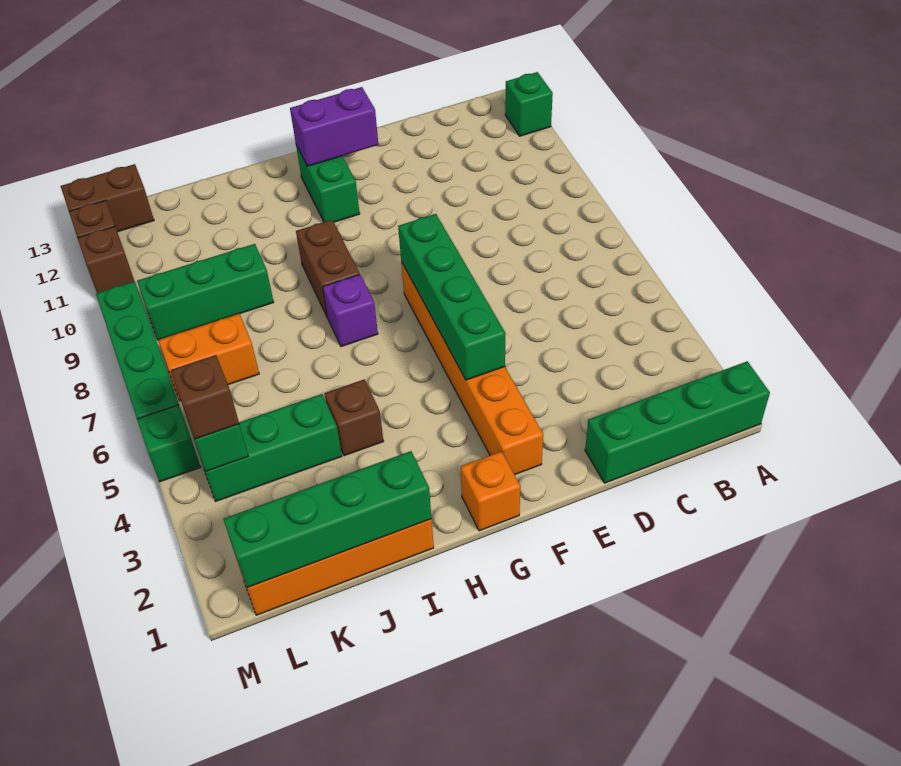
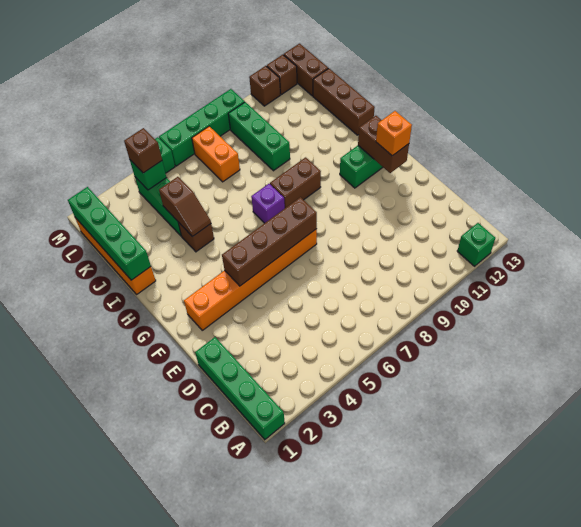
green 1x4 brick [398,214,505,380] -> brown 1x4 brick [222,197,317,286]
purple 1x2 brick [290,87,379,166] -> brown 1x2 brick [358,116,409,173]
orange 1x1 brick [461,451,520,531] -> orange 1x1 brick moved to [376,111,412,156]
none -> brown 1x2 slope [159,177,211,237]
none -> brown 1x3 brick [313,68,375,135]

